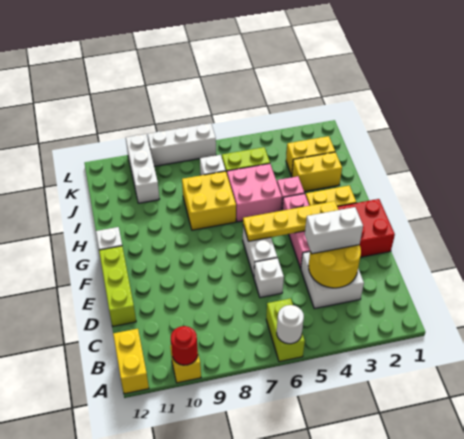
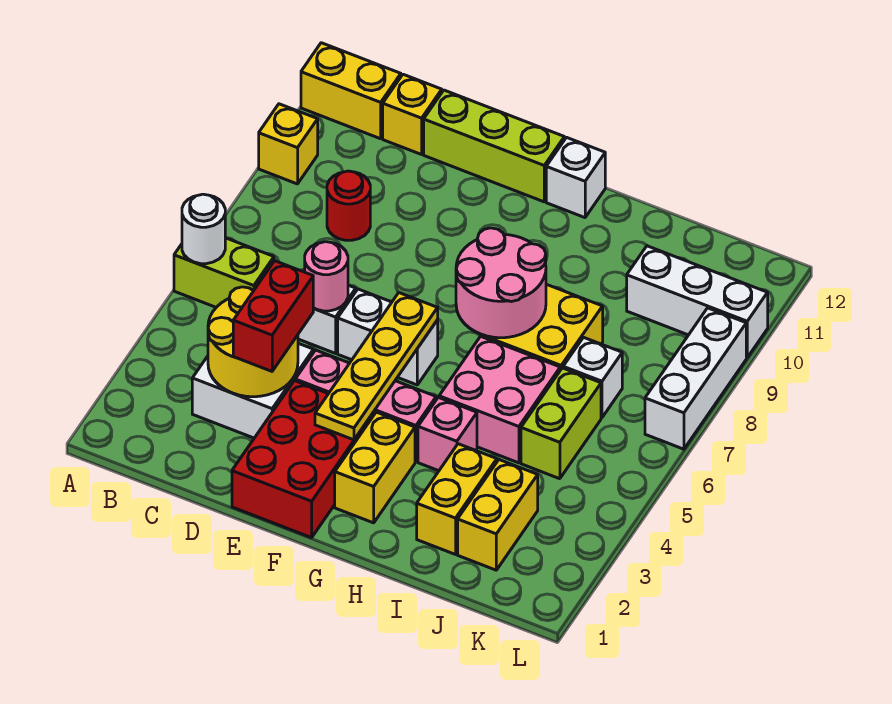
red 1x1 round brick [171,326,198,365] -> red 1x1 round brick moved to [327,171,370,240]
none -> yellow 1x1 brick [383,74,442,154]
white 1x2 brick [305,207,363,254] -> red 1x2 brick [233,261,313,371]
none -> pink 1x1 round brick [305,242,348,311]
none -> pink 2x2 round brick [456,228,546,338]

